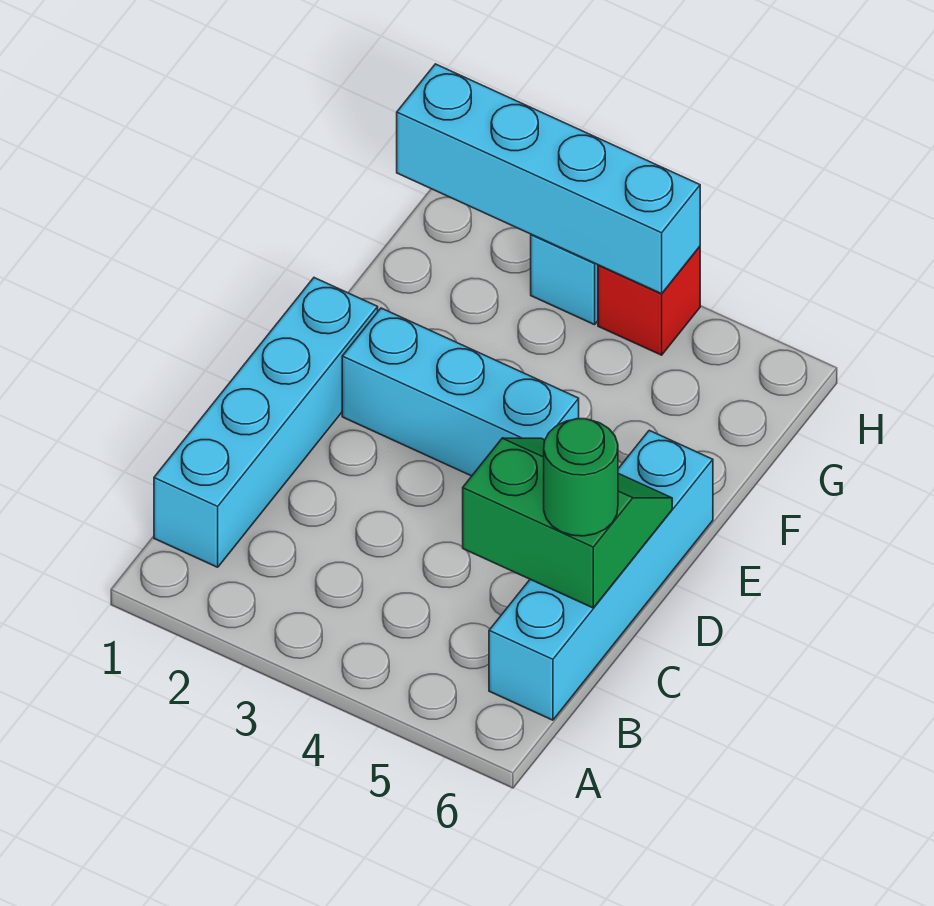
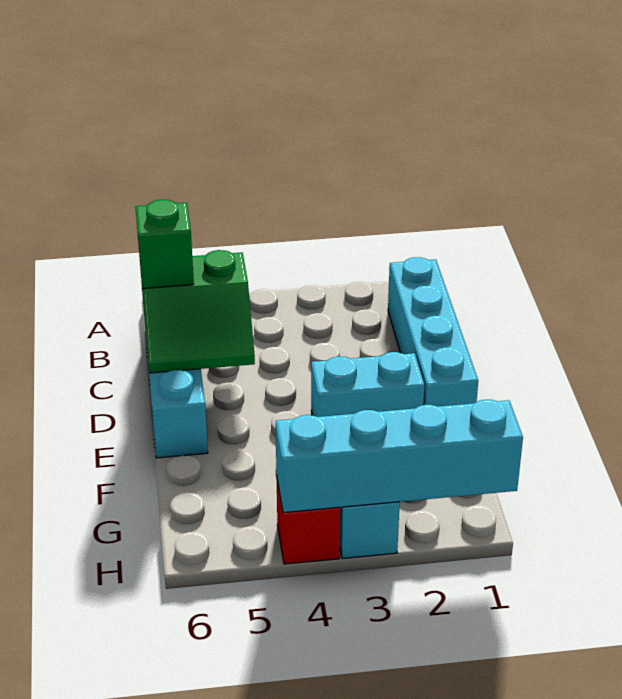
green 1x1 round brick [544,419,618,536] -> green 1x1 brick [135,200,194,289]
cyan 1x3 brick [342,308,579,476] -> cyan 1x2 brick [311,352,424,417]

